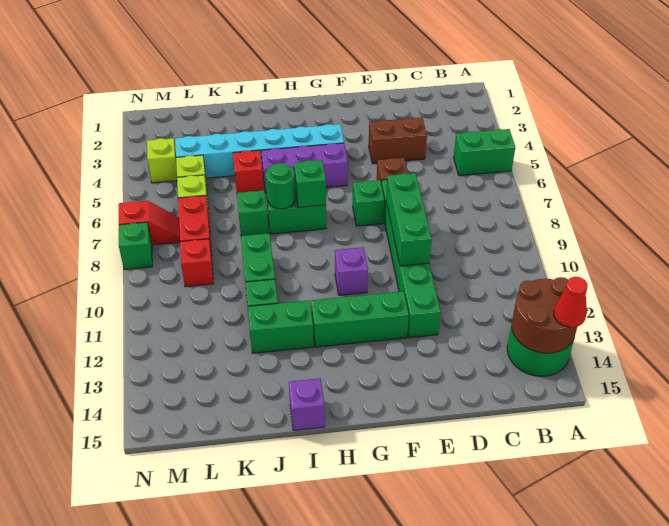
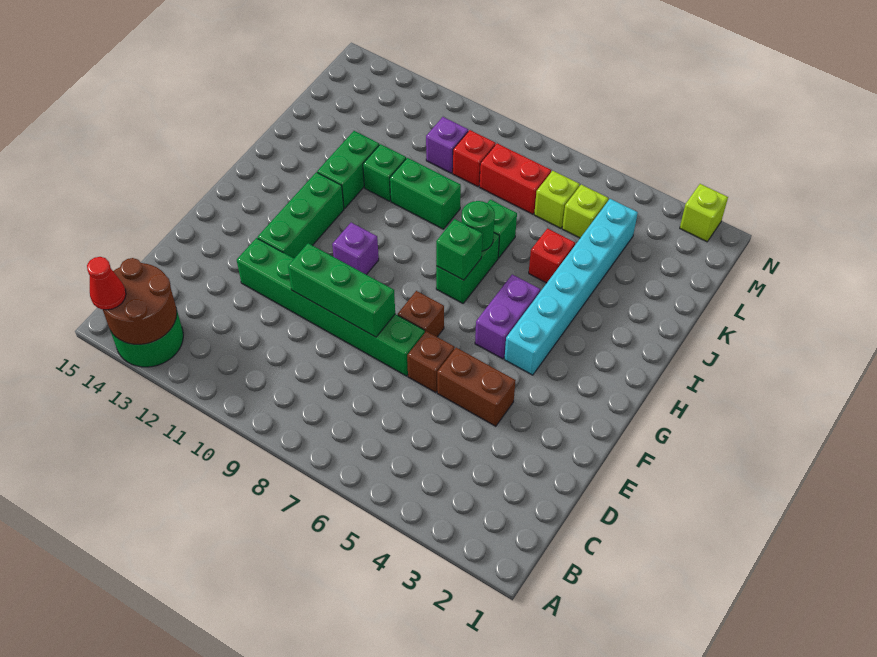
green 1x2 brick [454,129,515,176] -> none
brown 1x2 brick [369,117,427,164] -> brown 1x2 brick turned to [437,348,516,426]
green 1x1 brick [353,180,384,226] -> brown 1x1 brick [398,291,444,337]
purple 1x3 brick [261,143,348,193] -> purple 1x2 brick [475,275,540,359]
purple 1x1 brick [289,378,325,430] -> purple 1x1 brick moved to [426,117,468,173]
lime 1x1 brick [147,138,177,183] -> lime 1x1 brick moved to [680,184,728,242]
red 1x2 slope [119,201,180,245] -> none
green 1x1 brick [119,222,152,270] -> none

